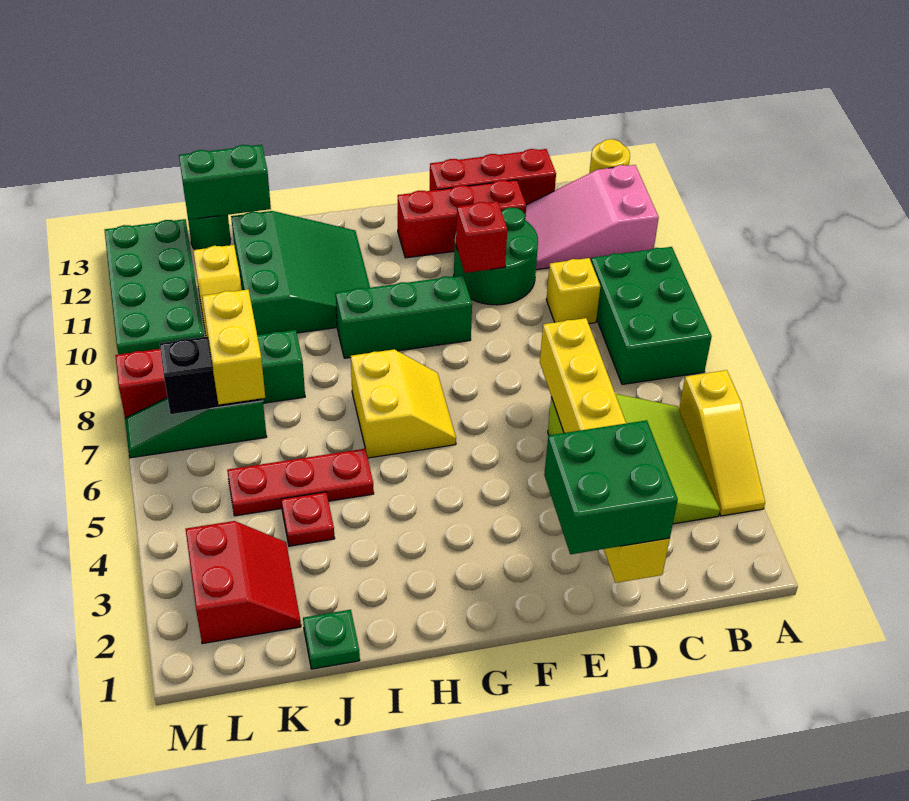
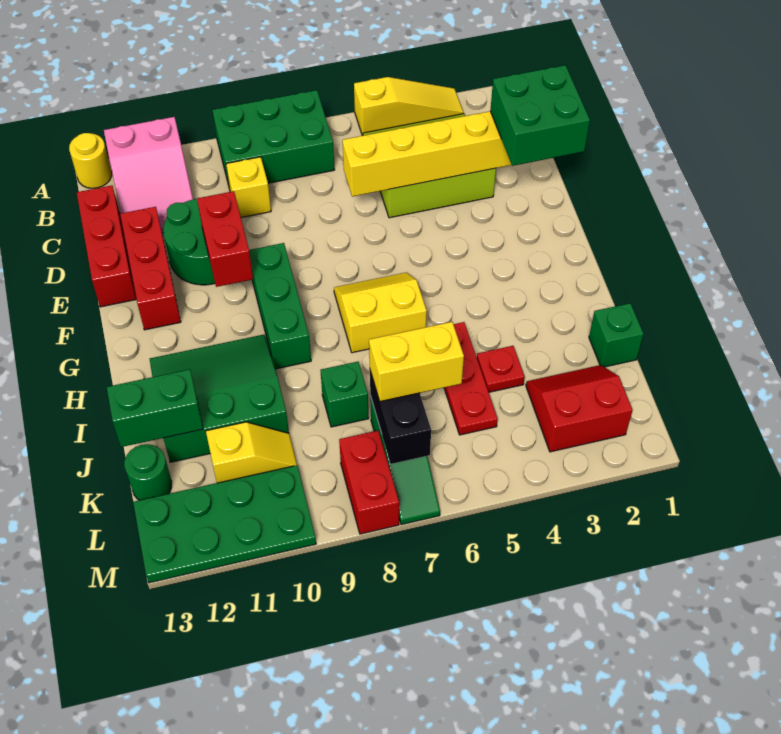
red 1x1 brick [456,201,507,273] -> red 1x2 brick [197,191,253,287]
green 1x1 plate [303,610,360,669] -> green 1x1 brick [589,303,644,367]
green 1x2 brick [179,145,271,220] -> green 1x2 brick turned to [107,369,203,447]

